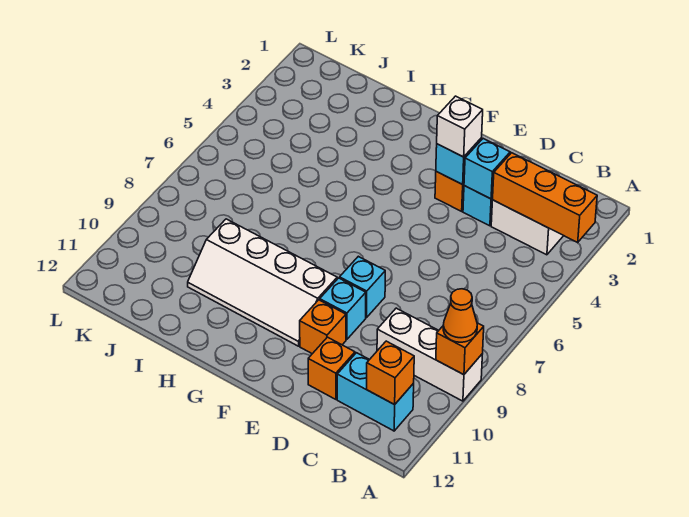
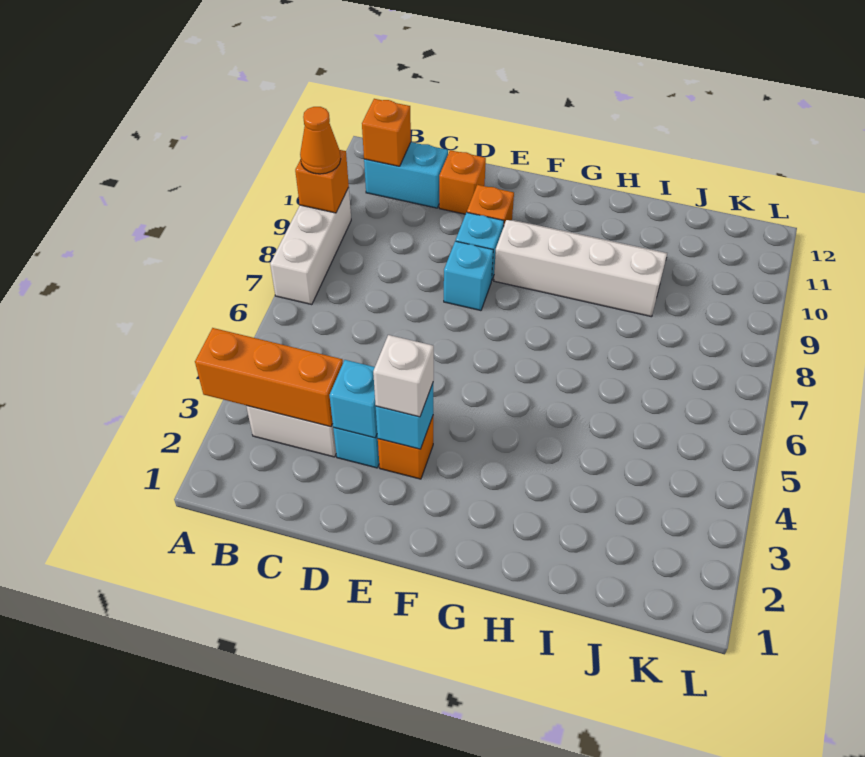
white 1x3 brick [377,308,482,401] -> white 1x3 brick turned to [270,188,351,305]

